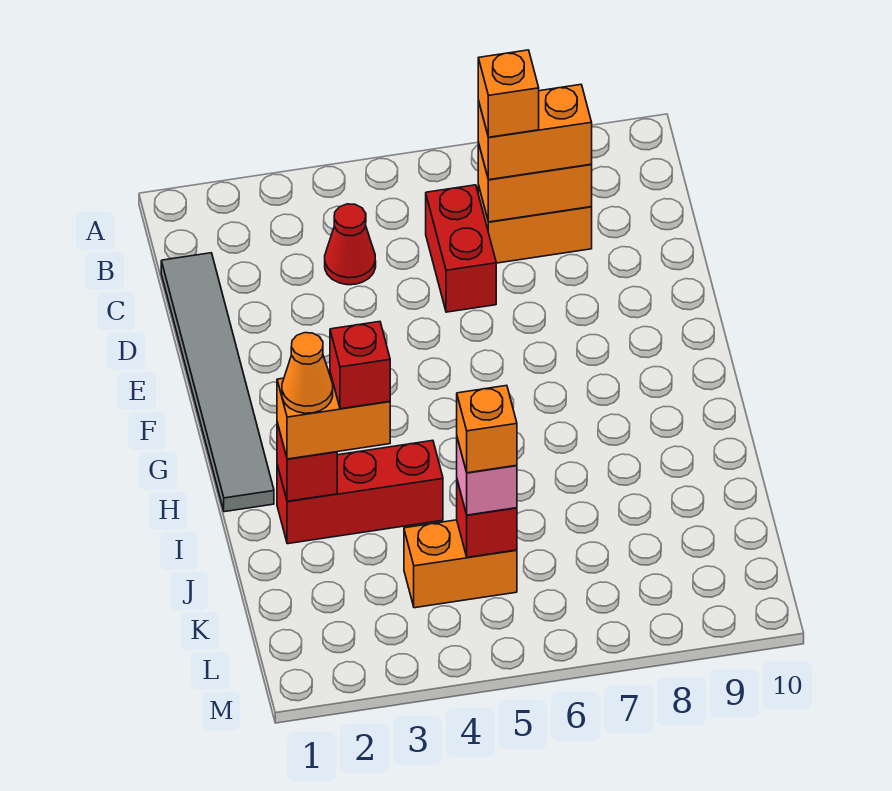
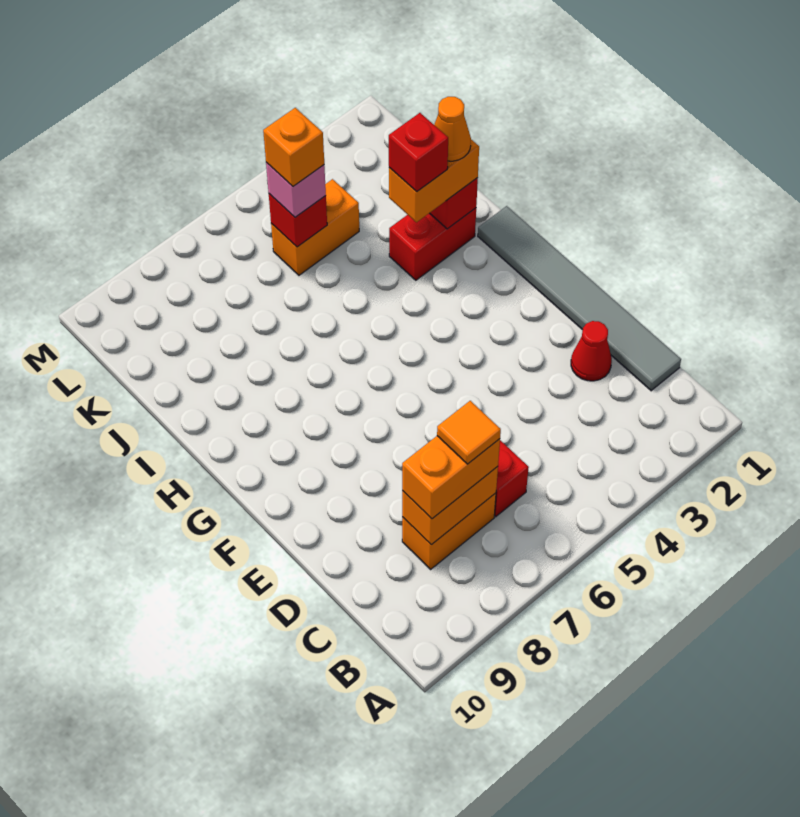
red 1x1 cone [325,204,376,285] -> red 1x1 cone moved to [571,321,612,381]
orange 1x1 brick [478,50,539,137] -> orange 1x1 tile [437,401,501,464]
red 1x3 brick [277,441,443,544] -> red 1x2 brick [389,208,476,280]

